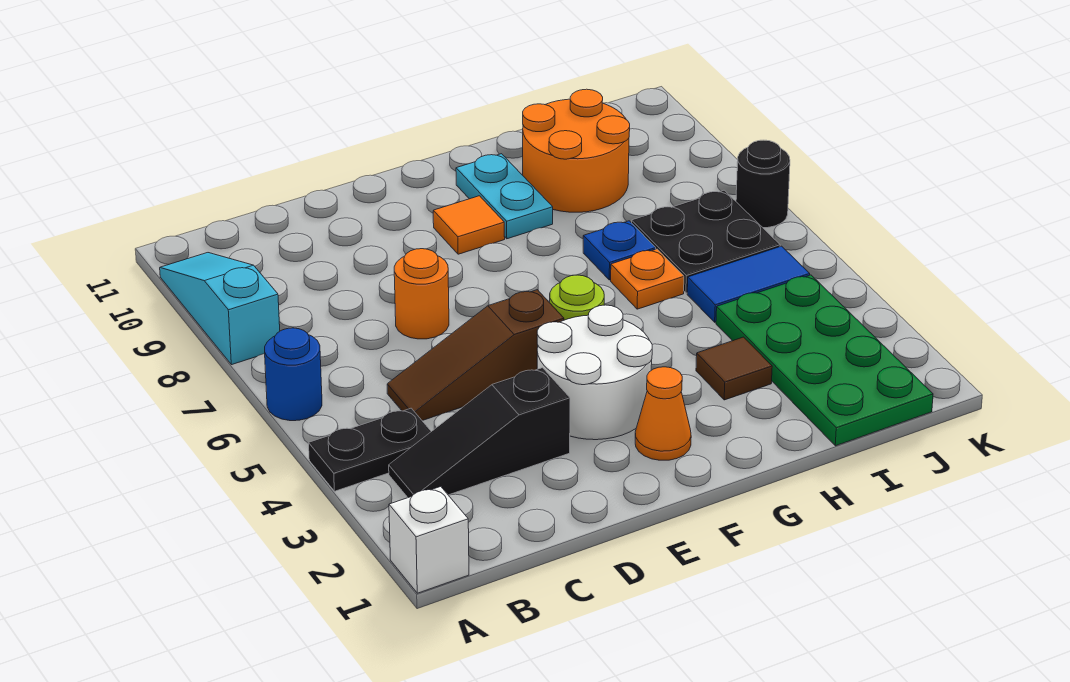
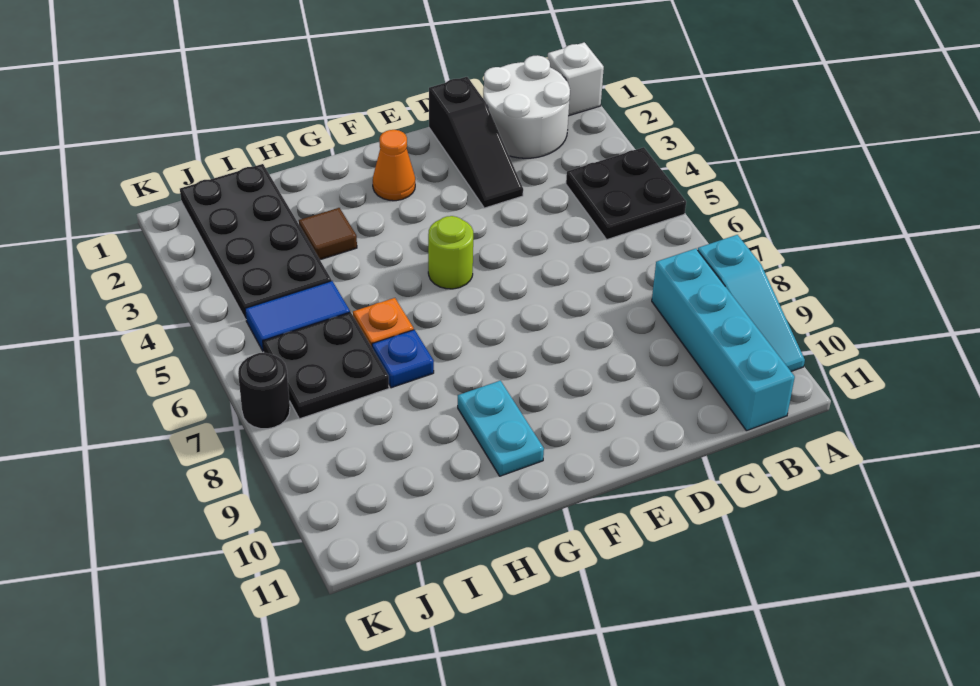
black 1x2 plate [309,408,431,491] -> black 2x2 plate [566,147,686,239]
blue 1x1 round brick [265,328,322,421] -> none
black 1x3 slope [389,368,570,498] -> black 1x3 slope turned to [429,77,523,208]
none -> cyan 1x4 brick [652,249,795,431]
brown 1x3 slope [387,290,564,421] -> none
orange 1x1 round brick [394,249,449,339] -> none
white 2x2 round brick [537,305,652,440] -> white 2x2 round brick moved to [483,55,570,158]
orange 1x1 tile [433,196,505,254] -> none
orange 2x2 round brick [523,89,630,212] -> none
green 2x4 plate [716,275,933,446] -> black 2x4 plate [180,164,331,319]

